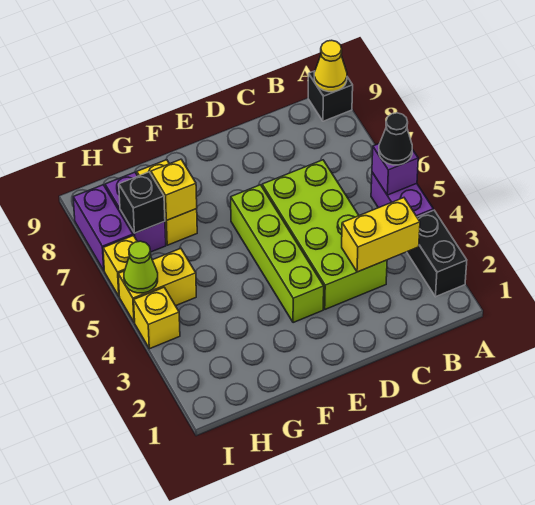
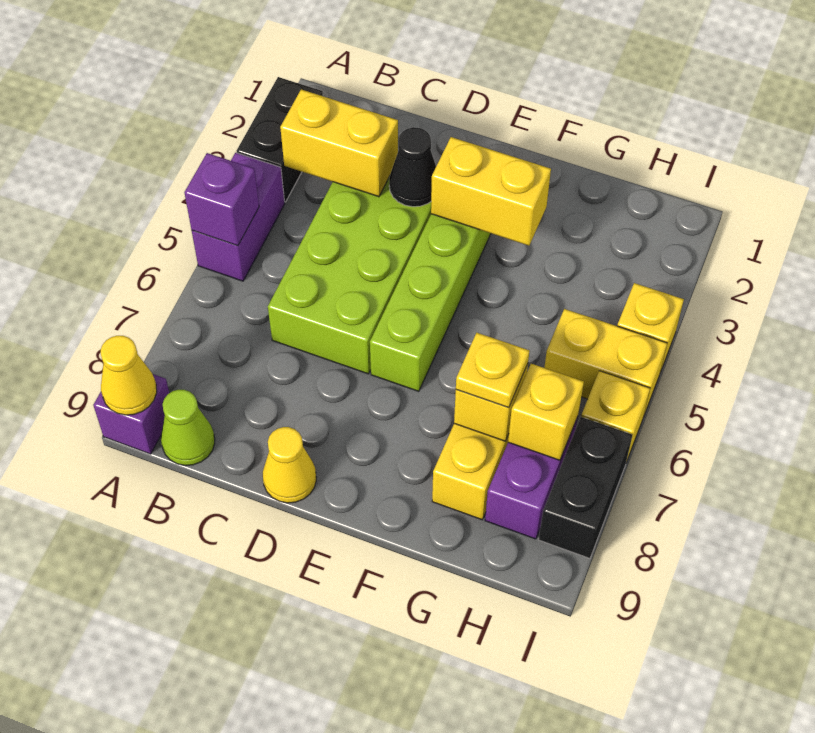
black 1x1 cone [379,113,412,165] -> black 1x1 cone moved to [389,127,436,207]
black 1x1 brick [308,71,353,121] -> purple 1x1 brick [93,374,169,454]
none -> yellow 1x1 cone [263,427,316,503]
none -> yellow 1x2 brick [431,137,551,246]
none -> yellow 1x1 plate [456,333,530,408]
black 1x1 brick [119,172,165,233] -> yellow 1x1 brick [508,364,584,460]
lime 1x1 cone [124,241,158,293] -> lime 1x1 cone moved to [161,390,215,466]
purple 1x2 brick [73,185,133,270] -> black 1x2 brick [539,417,632,558]

